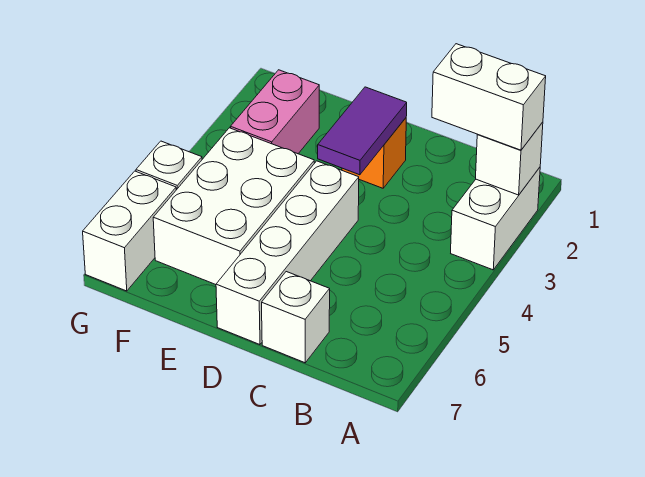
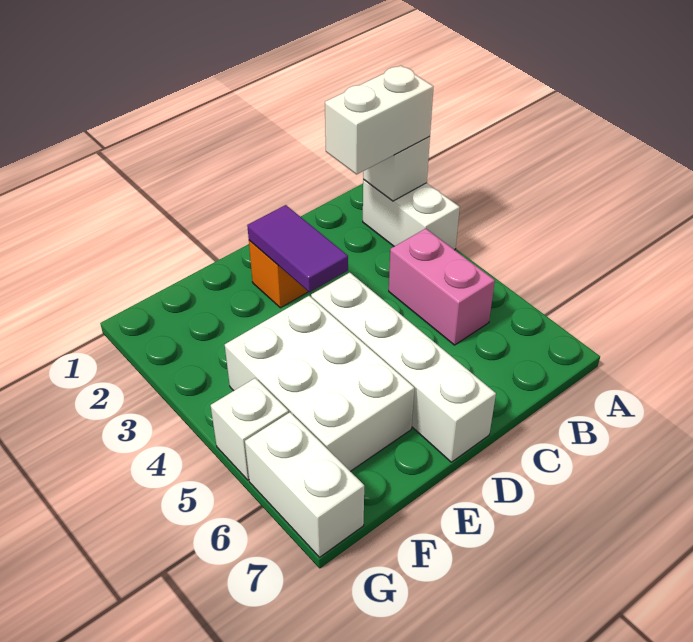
white 1x1 brick [262,272,330,363] -> none
pink 1x2 brick [230,70,319,154] -> pink 1x2 brick moved to [389,229,495,345]

